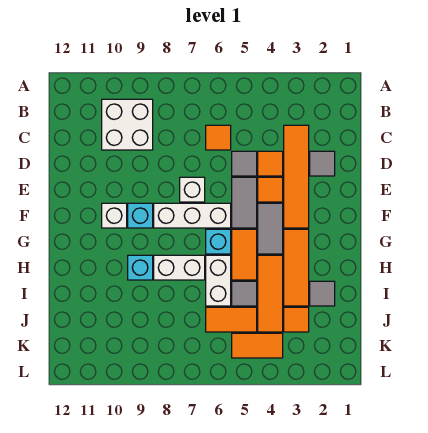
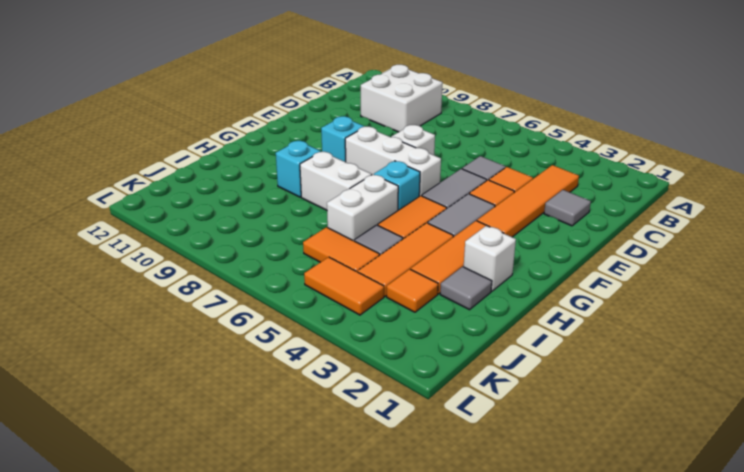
orange 1x1 tile [206,125,231,150] -> none
white 1x1 brick [102,203,127,228] -> white 1x1 brick moved to [464,226,516,291]

